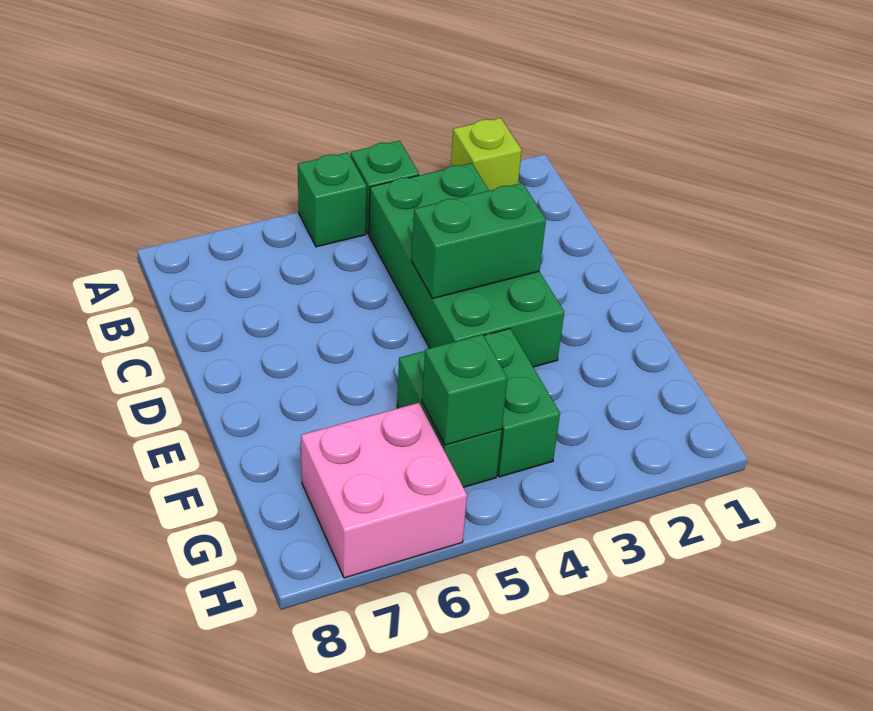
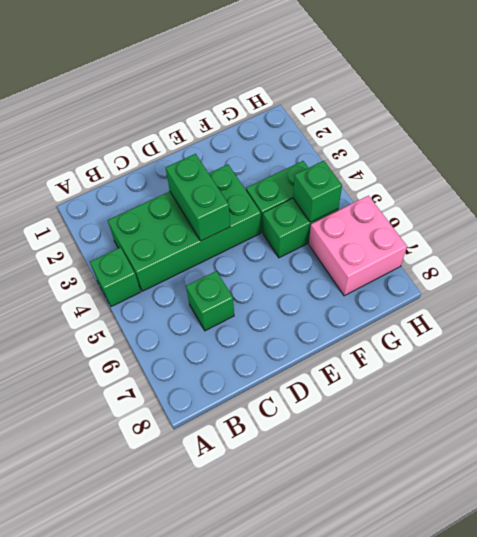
lime 1x1 brick [451,118,522,191] -> none
green 1x1 brick [298,152,366,247] -> green 1x1 brick moved to [186,271,234,331]

